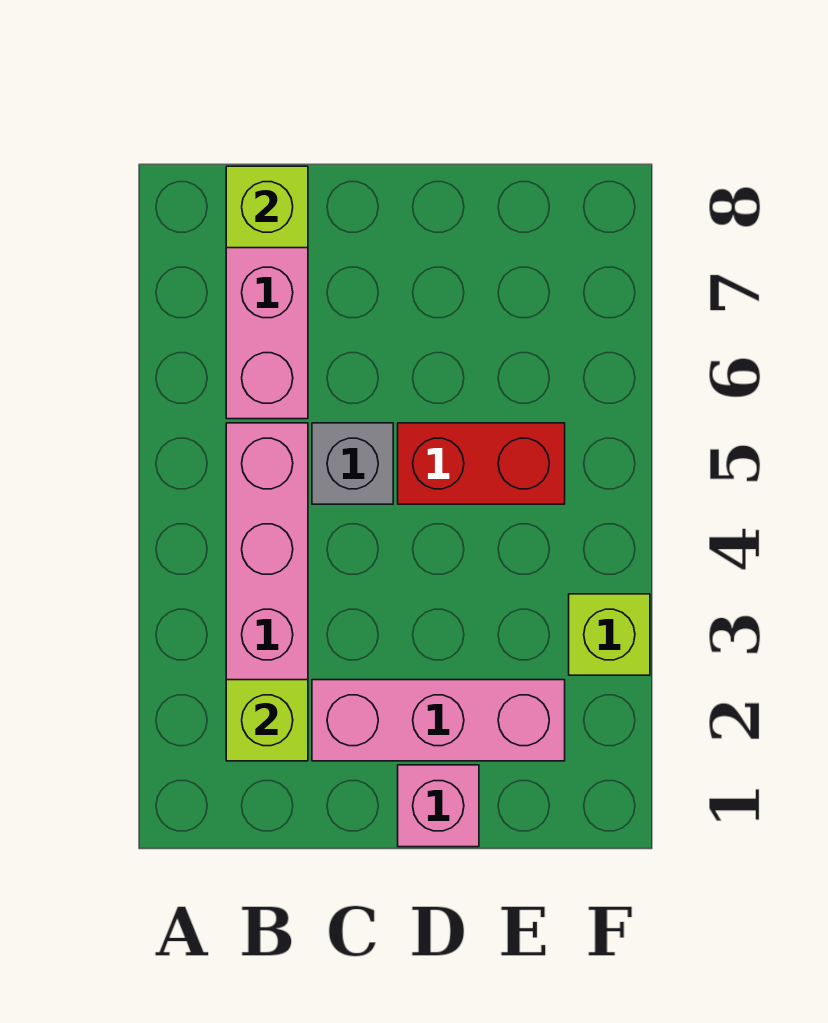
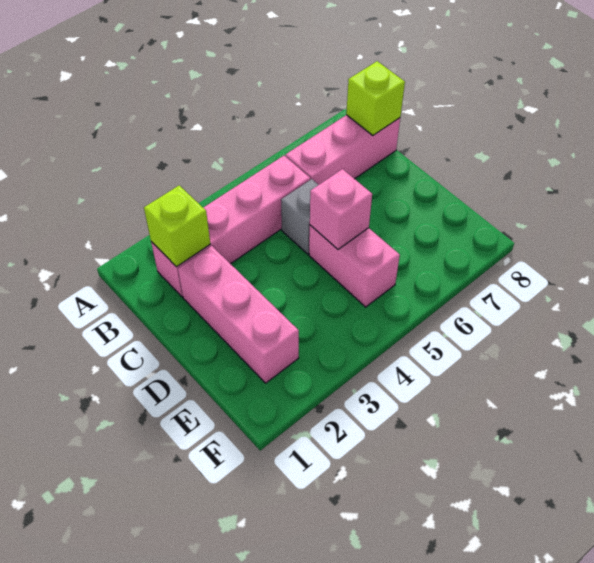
pink 1x1 brick [398,765,479,847] -> pink 1x1 brick moved to [310,169,372,249]
red 1x2 brick [398,423,565,504] -> pink 1x2 brick [309,225,400,307]
lime 1x1 brick [569,594,650,675] -> none

